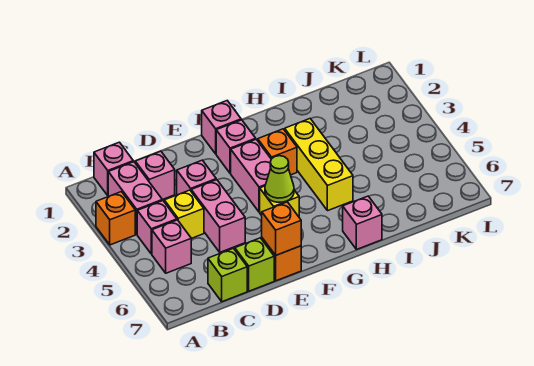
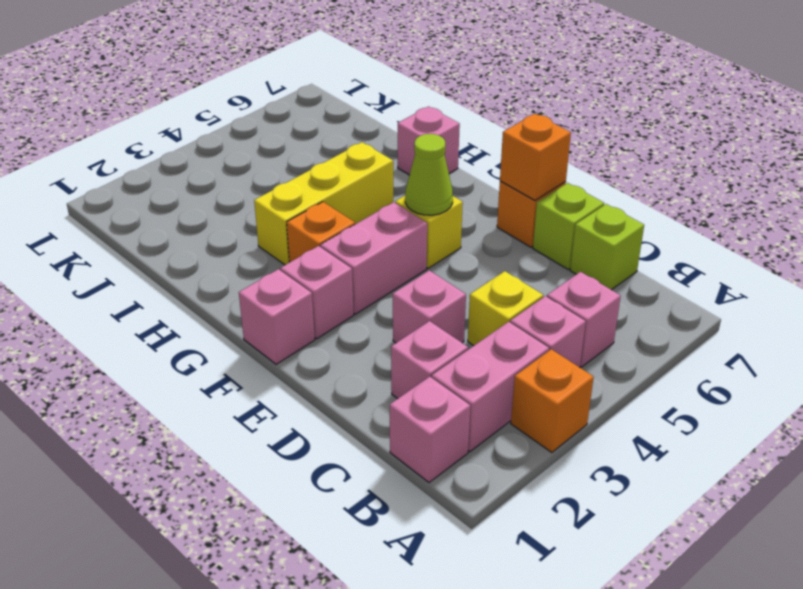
pink 1x2 brick [191,180,245,252] -> none

